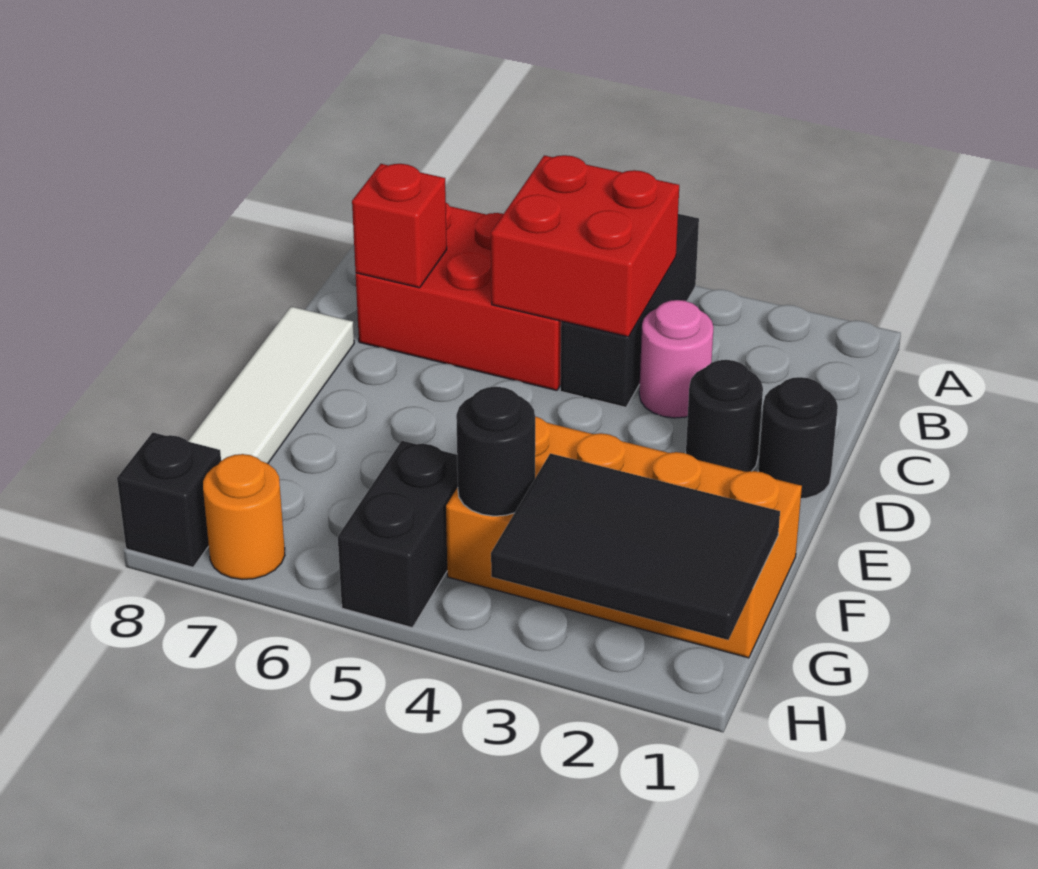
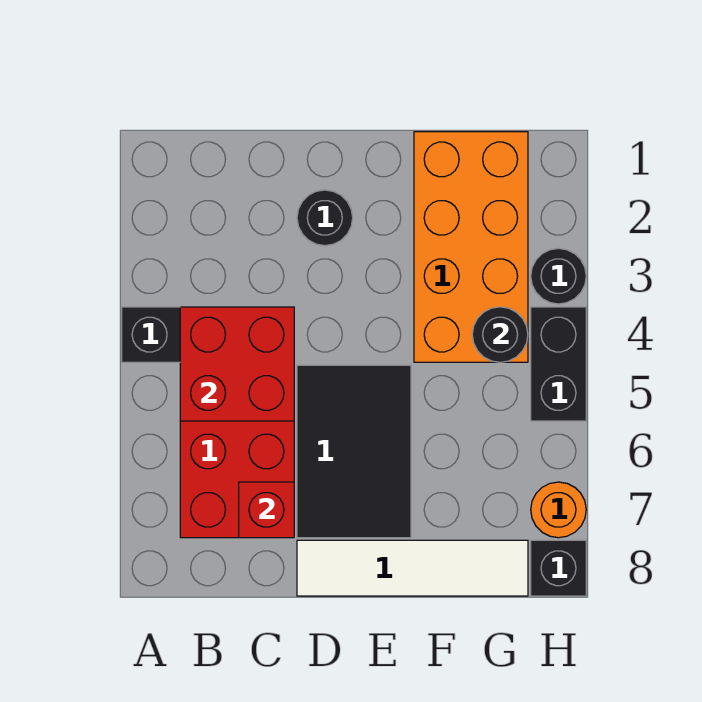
pink 1x1 round brick [639,300,714,418] -> none
black 1x1 round brick [758,377,838,499] -> black 1x1 round brick moved to [531,248,586,304]
black 2x3 tile [491,453,780,640] -> black 2x3 tile moved to [297,365,411,538]
black 1x2 brick [338,441,458,628] -> black 1x2 brick turned to [531,307,586,421]

